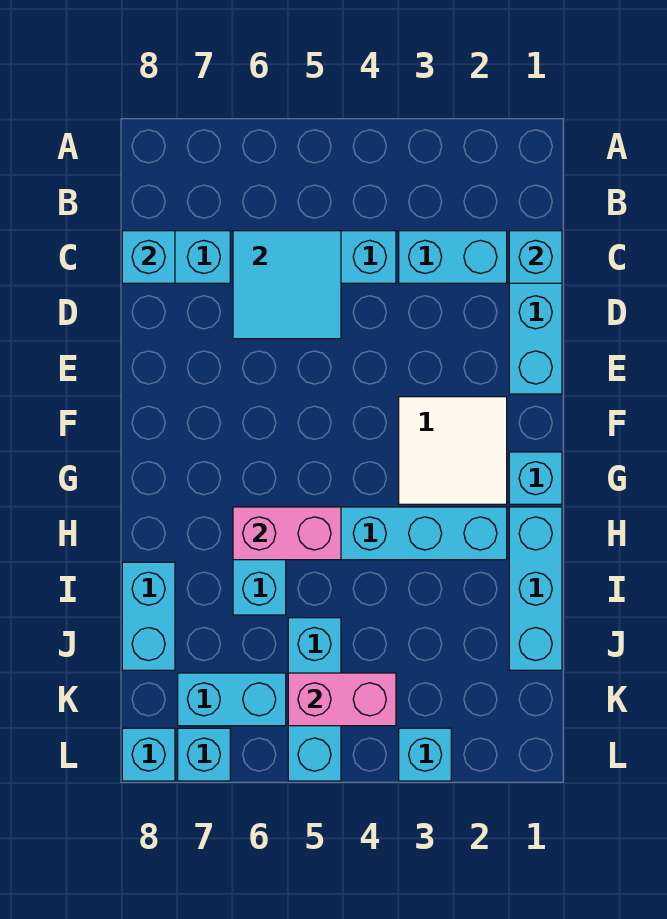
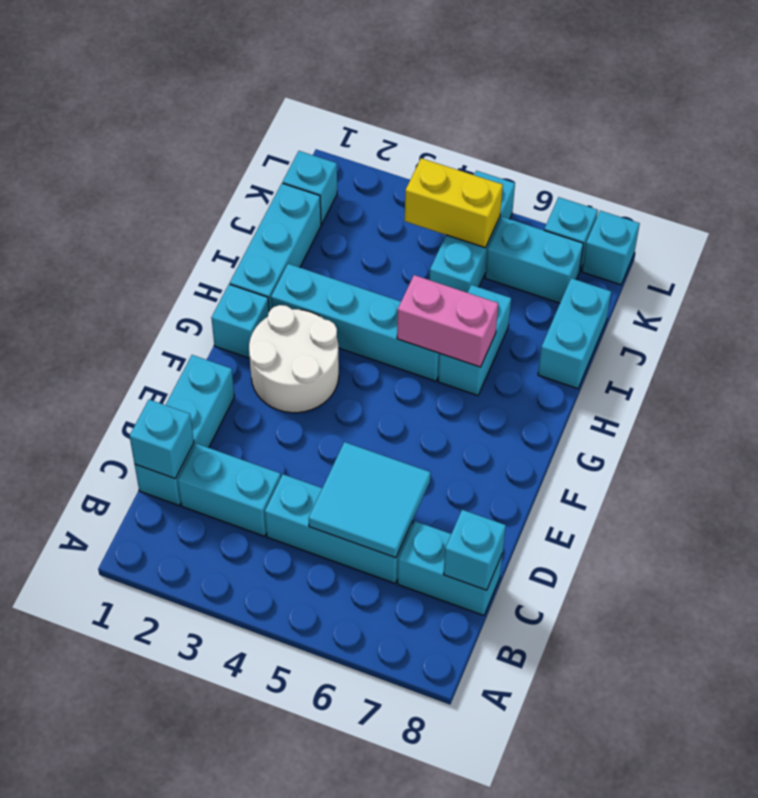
white 2x2 tile [399,397,507,504] -> white 2x2 round brick [249,305,339,413]
pink 1x2 brick [288,673,396,726] -> yellow 1x2 brick [405,158,503,248]
cyan 1x1 brick [399,728,451,781] -> cyan 1x1 brick moved to [283,151,337,224]

